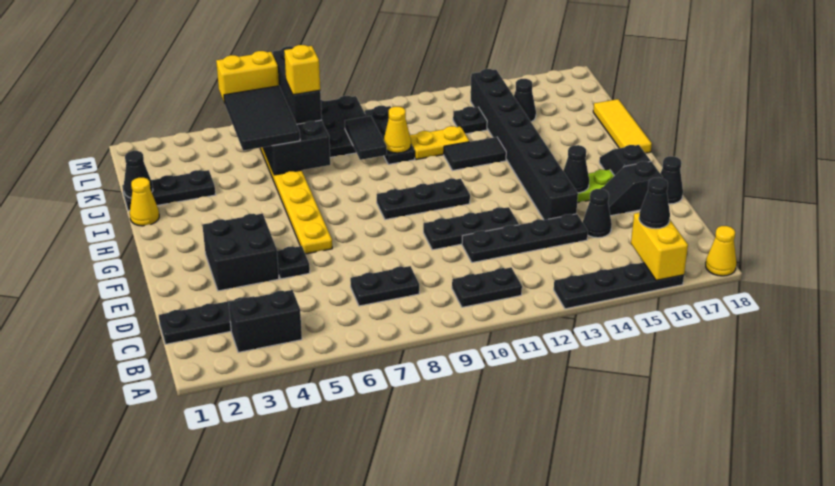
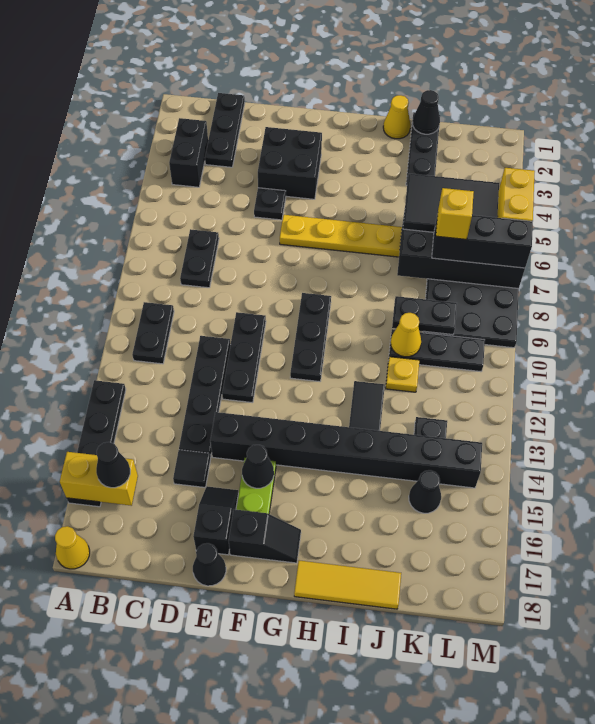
black 1x1 cone [583,189,612,238] -> black 1x1 tile [173,450,211,487]
black 1x2 tile [345,116,387,160] -> black 1x2 plate [392,296,457,335]
yellow 1x2 plate [410,126,469,160] -> yellow 1x1 plate [386,357,419,392]

